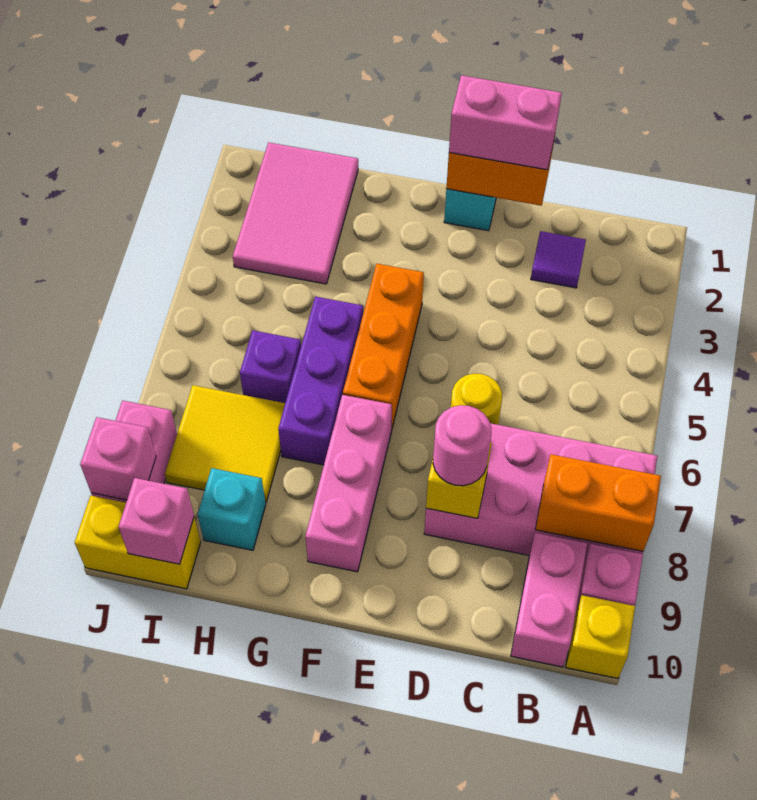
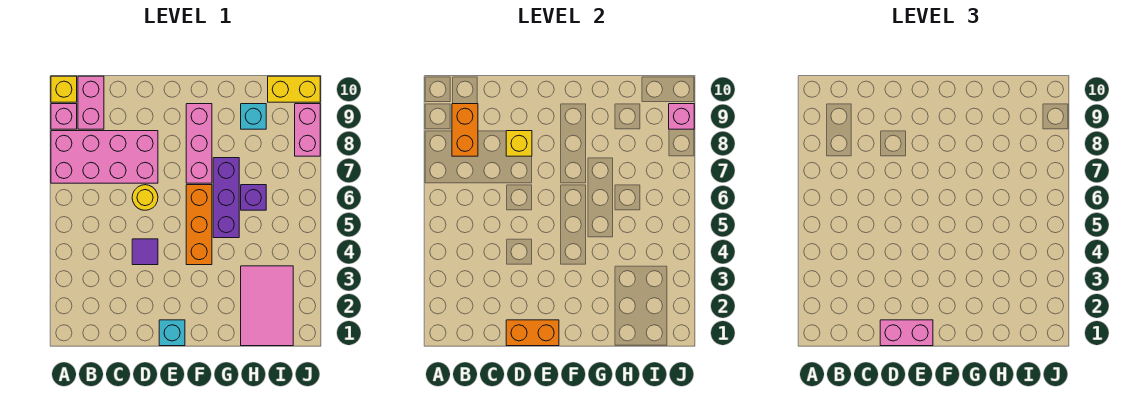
orange 1x2 brick [535,454,661,551] -> orange 1x2 brick turned to [452,104,478,156]
purple 1x1 tile [531,231,586,288] -> purple 1x1 tile moved to [132,239,158,265]
pink 1x1 round brick [433,405,491,486] -> none
yellow 2x2 tile [165,385,285,502] -> none
pink 1x1 brick [119,478,194,564] -> none

